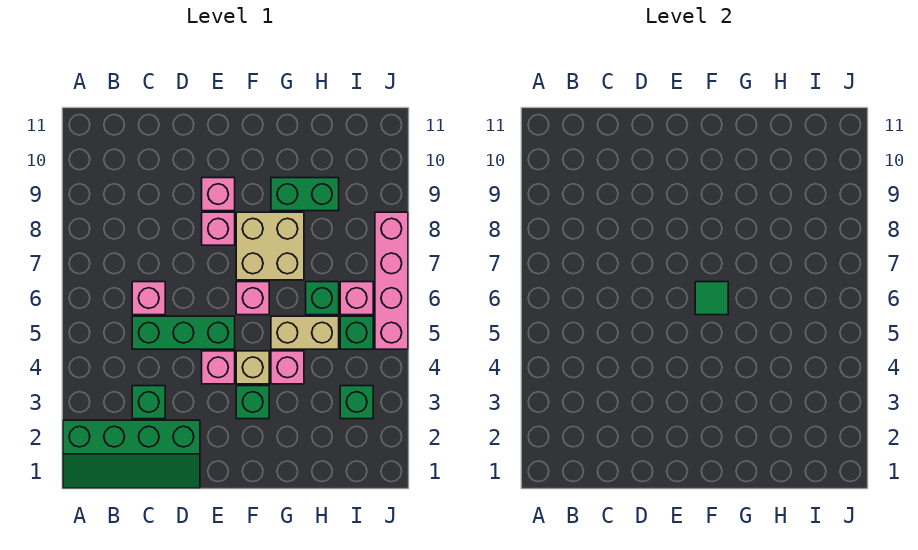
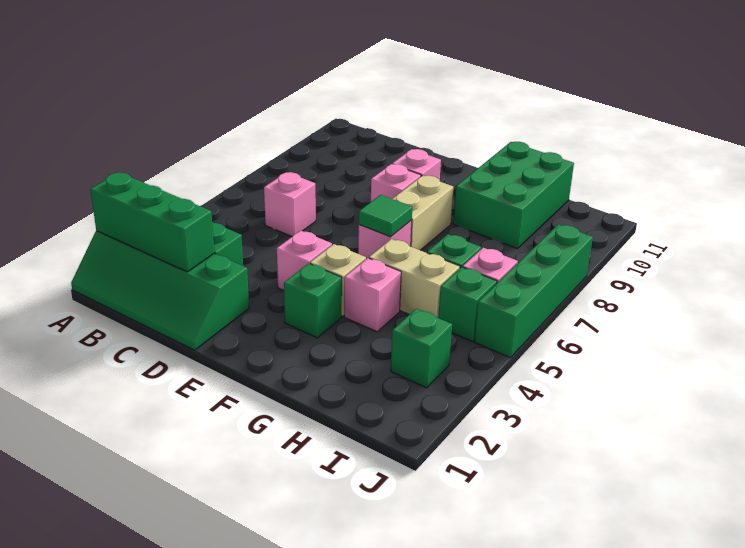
green 1x3 brick [132,316,235,349] -> green 1x3 brick moved to [90,173,214,272]
tan 2x2 brick [236,212,304,280] -> tan 1x2 brick [393,175,453,250]
green 1x2 brick [271,178,339,211] -> green 2x3 brick [453,142,574,249]
pink 1x4 brick [375,212,408,349] -> green 1x4 brick [475,224,593,357]

